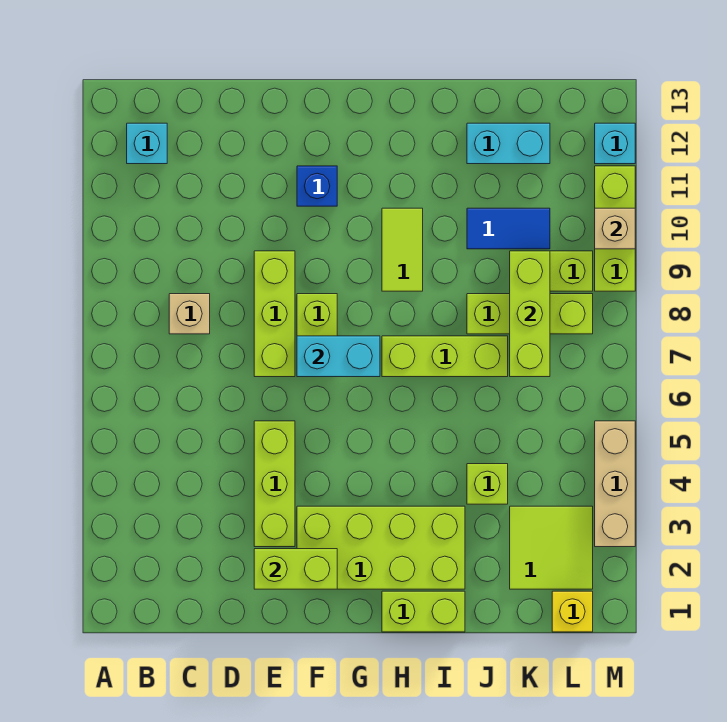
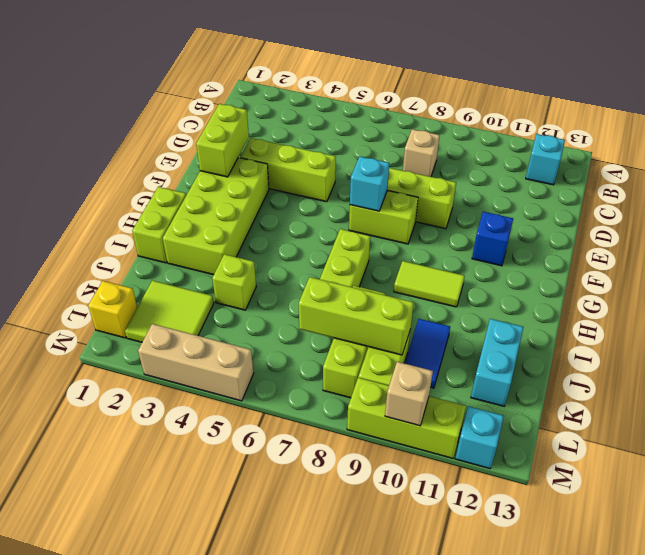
cyan 1x2 brick [297,336,380,377] -> cyan 1x1 brick [350,156,389,211]

